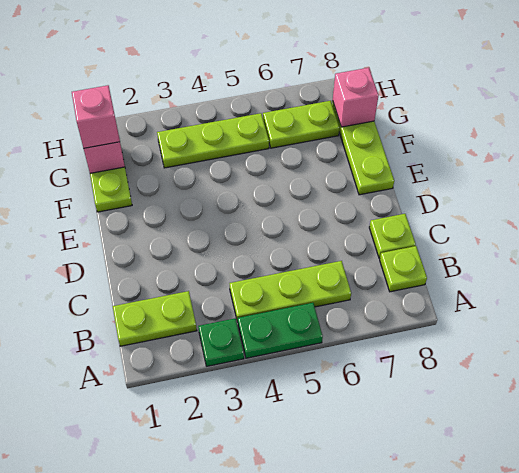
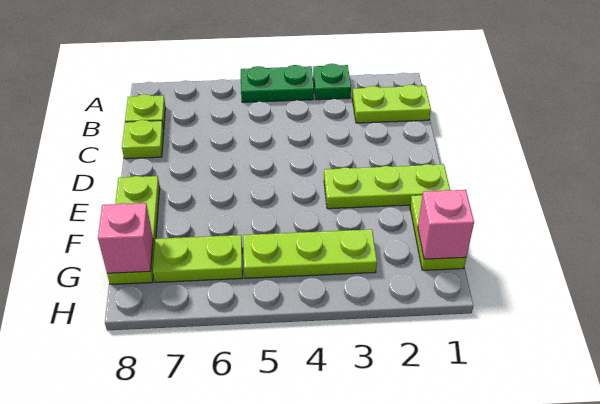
lime 1x3 plate [230,261,351,322] -> lime 1x3 plate moved to [324,164,450,209]
pink 1x1 brick [72,85,120,148] -> none

